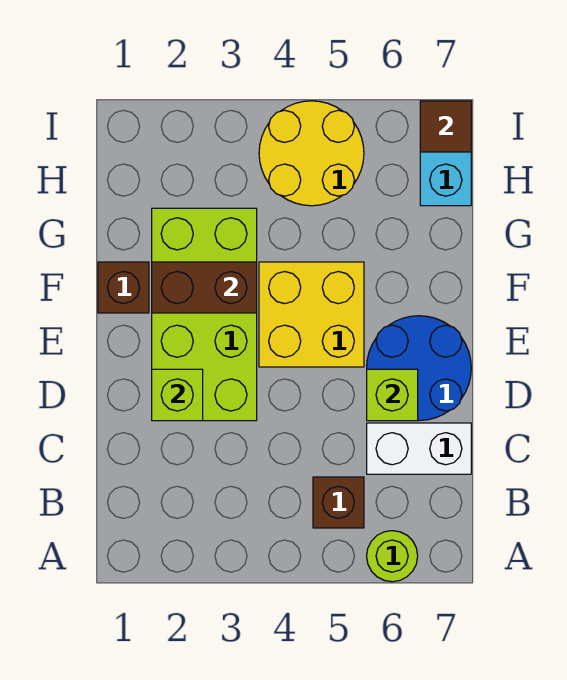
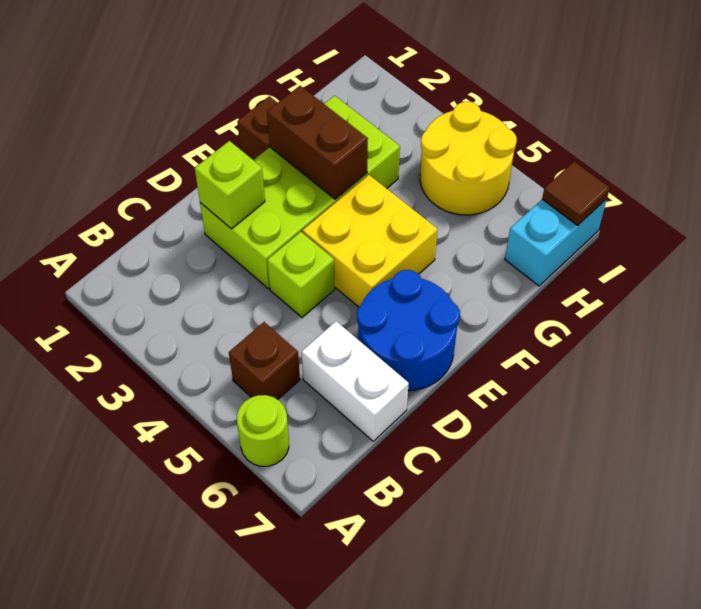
lime 1x1 brick [367,369,418,421] -> lime 1x1 brick moved to [267,232,335,317]

